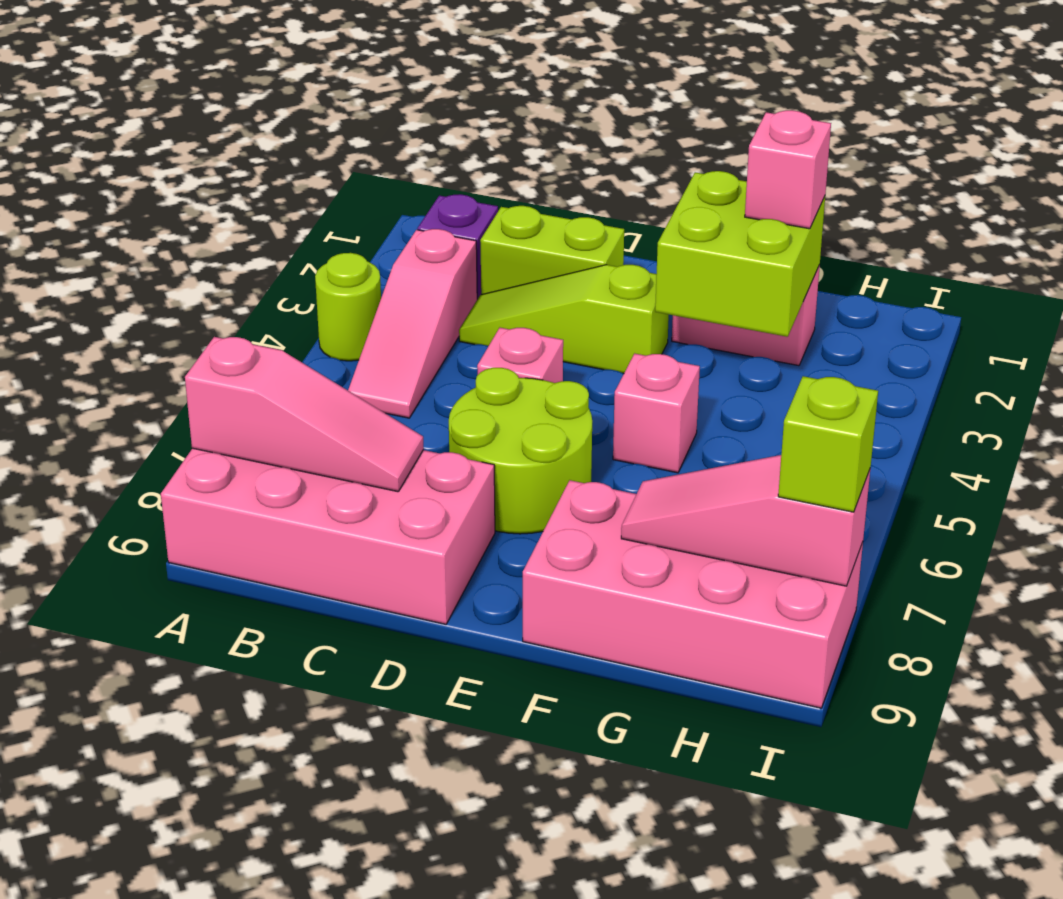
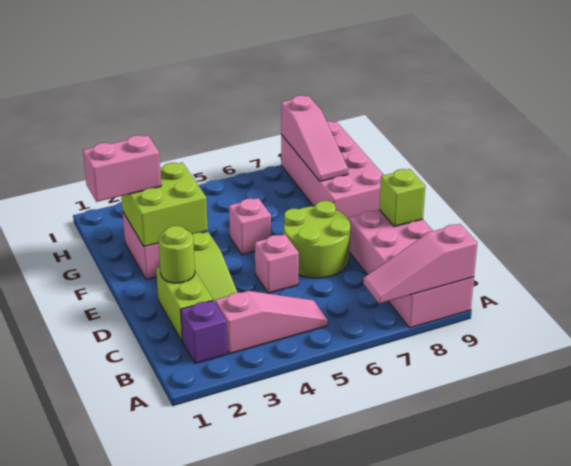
lime 1x1 round brick [315,253,381,361] -> lime 1x1 round brick moved to [158,226,195,283]
pink 1x3 slope [185,337,424,492] -> pink 1x3 slope turned to [364,224,477,304]
pink 1x1 brick [745,110,831,229] -> pink 1x2 brick [83,135,161,202]
lime 1x1 brick [778,376,878,512] -> lime 1x1 brick moved to [379,169,425,227]

